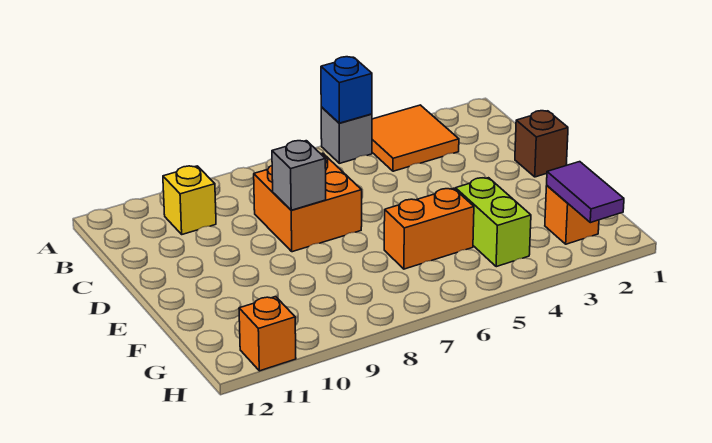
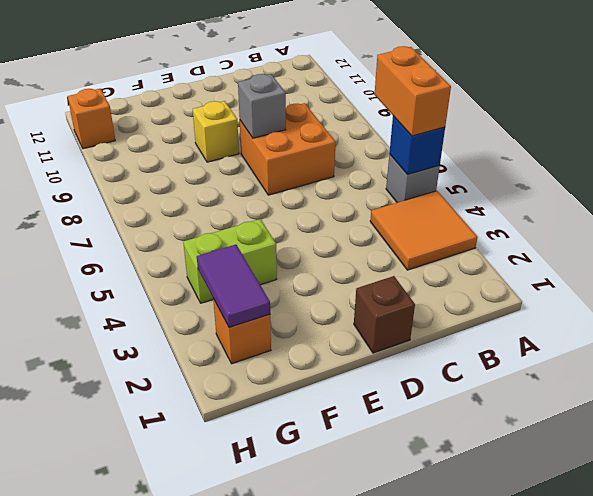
yellow 1x1 brick [163,166,216,234] -> yellow 1x1 brick moved to [193,101,239,162]
orange 1x2 brick [384,188,474,269] -> orange 1x2 brick moved to [374,46,451,136]
purple 1x2 tile [547,162,624,223] -> purple 1x2 tile turned to [197,245,270,328]

